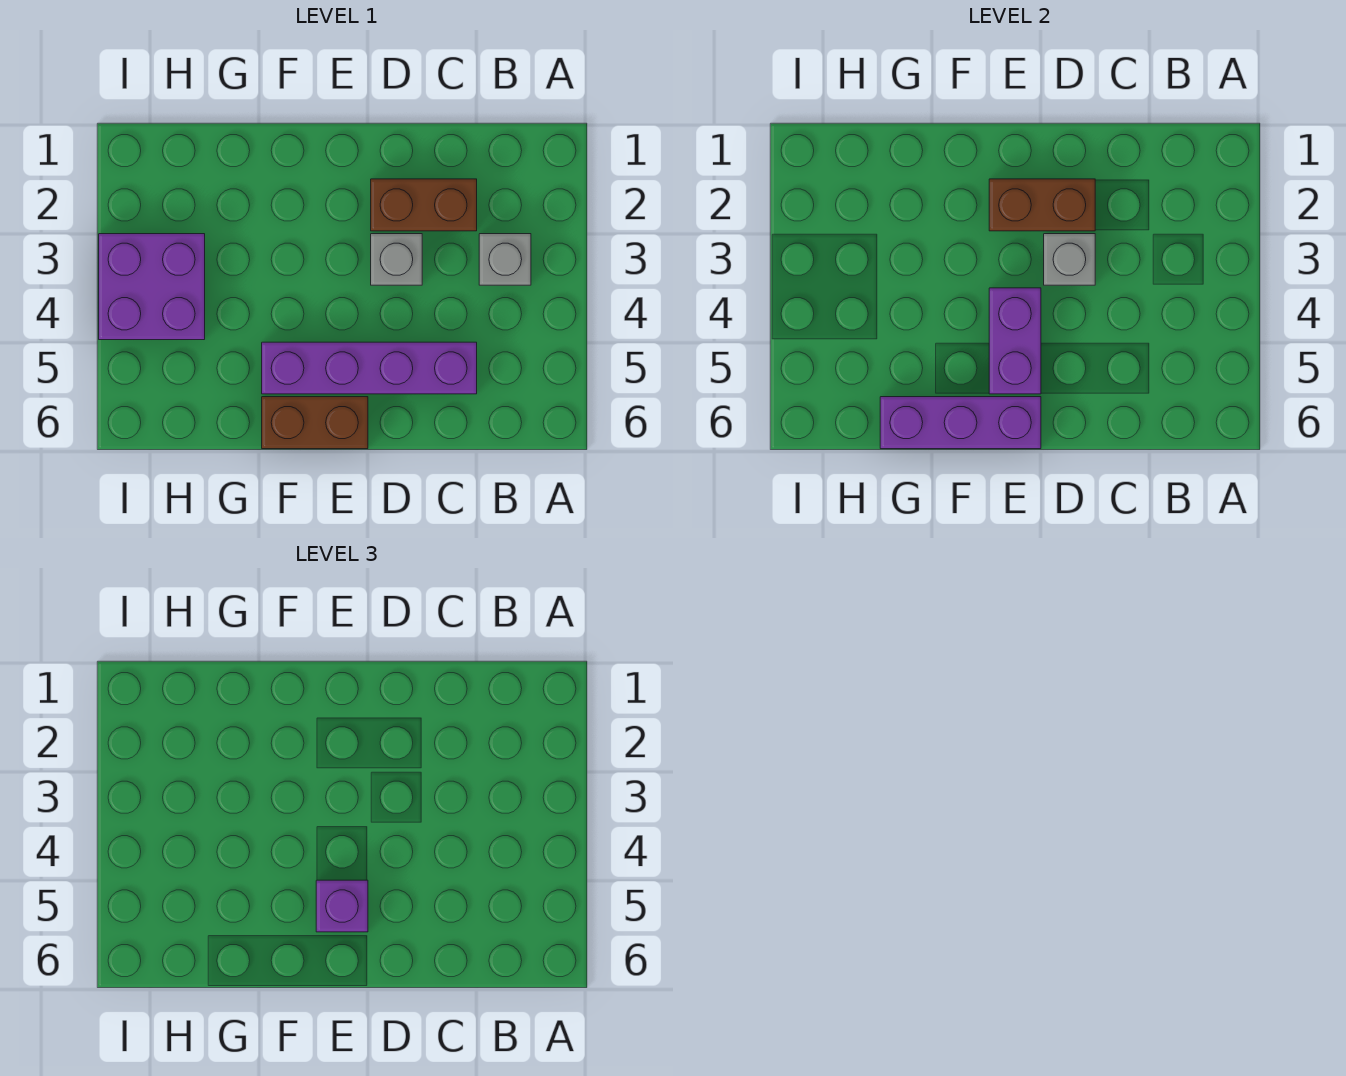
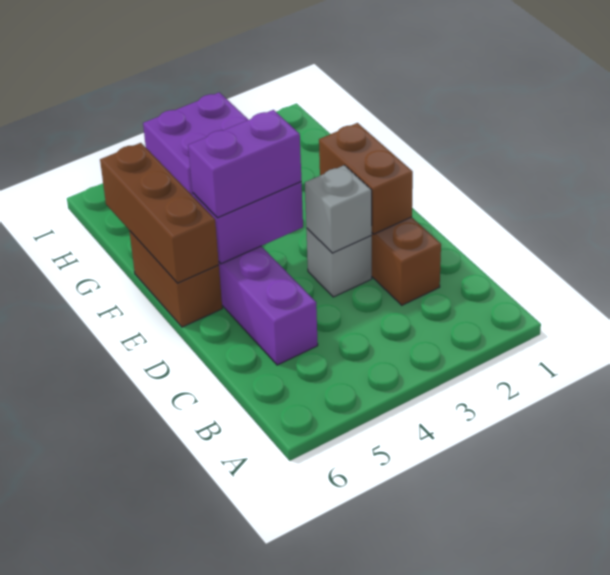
grey 1x1 brick [479,234,531,285] -> none
purple 1x1 brick [316,880,368,932] -> purple 1x2 brick [188,110,301,218]
purple 1x3 brick [880,397,1041,449] -> brown 1x3 brick [100,143,219,283]

